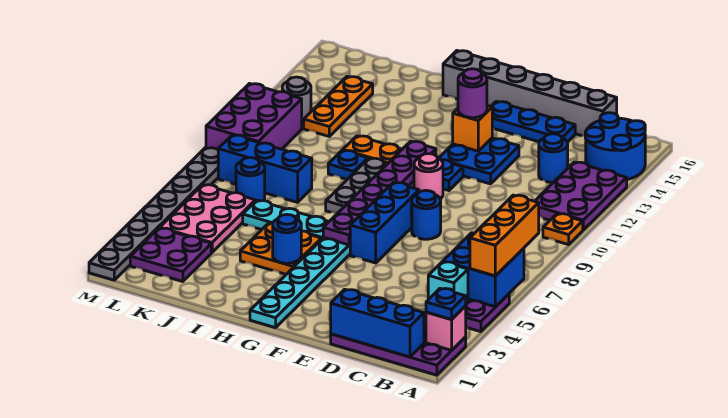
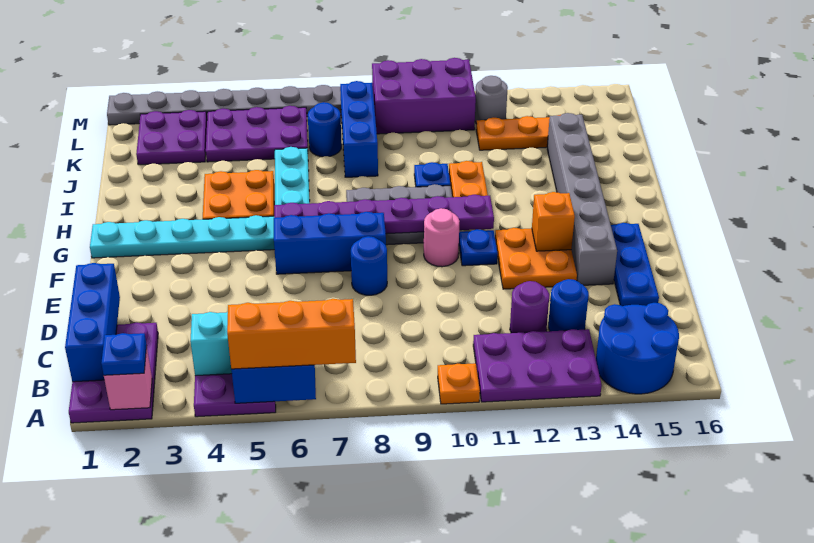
purple 2x4 plate [331,323,466,375] -> purple 2x3 plate [69,322,158,423]
grey 1x6 brick [443,51,617,136] -> grey 1x6 brick moved to [547,113,617,285]
blue 2x2 plate [439,138,519,184] -> orange 2x2 plate [495,228,577,289]
purple 1x1 round brick [458,69,487,118] -> purple 1x1 round brick moved to [510,281,549,333]
blue 1x1 round brick [273,214,301,263] -> none
pink 2x3 plate [160,185,255,252] -> purple 2x3 plate [206,106,308,162]

